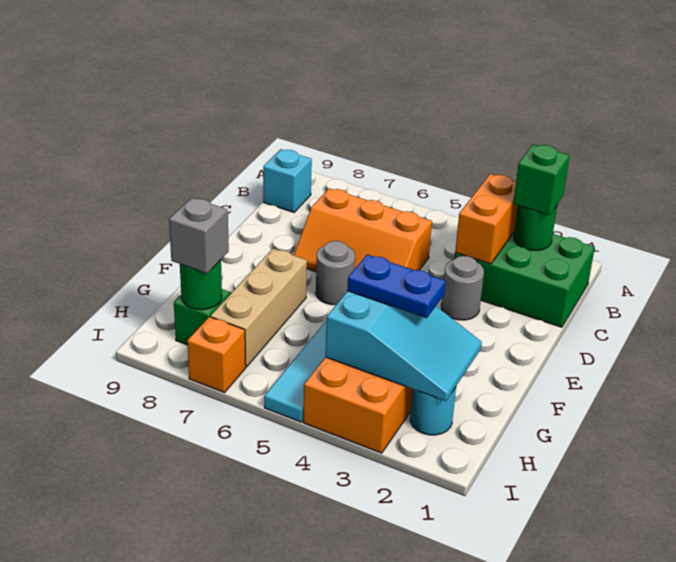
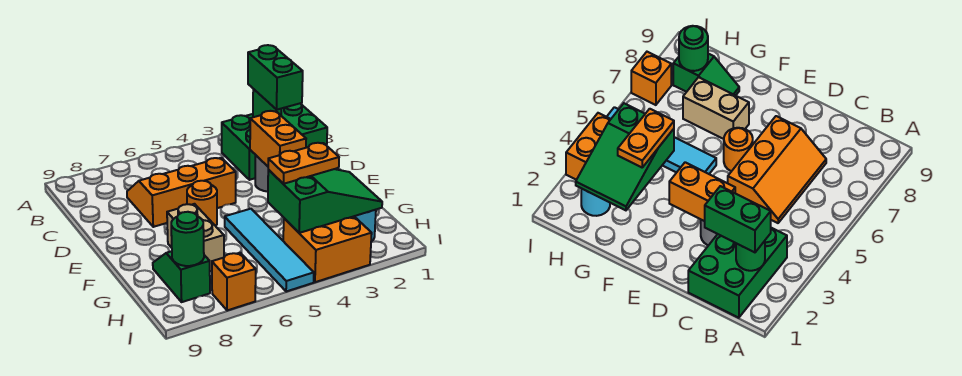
green 1x1 brick [513,145,570,215] -> green 1x2 brick [248,45,303,110]
orange 1x2 brick [455,174,518,264] -> orange 1x2 brick moved to [250,111,306,166]
cyan 1x1 brick [263,149,312,212] -> none
orange 2x3 slope [294,188,432,272] -> orange 2x3 slope turned to [127,158,236,227]
grey 1x1 round brick [316,241,355,305] -> orange 1x1 round brick [187,181,217,226]
tan 1x3 brick [210,249,307,367] -> tan 1x2 brick [167,204,224,271]
cyan 2x3 slope [325,291,482,401] -> green 2x3 slope [268,169,382,233]
blue 1x2 plate [347,255,446,318] -> orange 1x2 plate [268,143,339,184]
grey 1x1 brick [169,198,229,273] -> none

